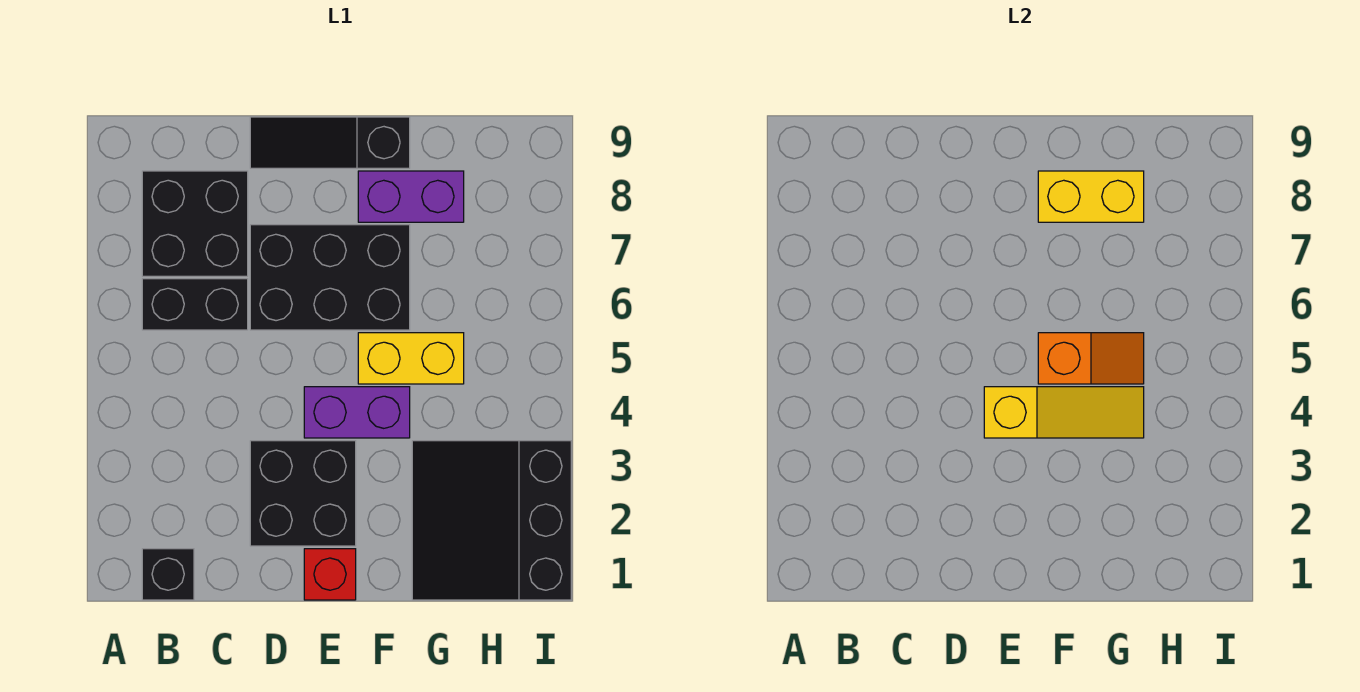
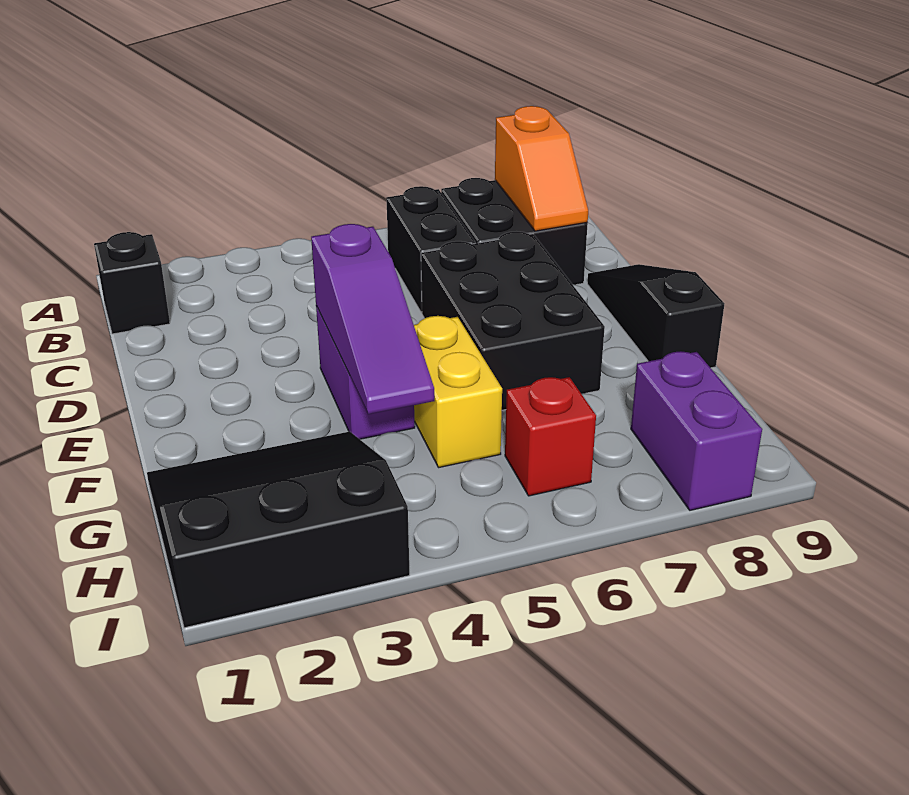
black 2x2 brick [250,441,356,546] -> none
red 1x1 brick [304,549,356,600] -> red 1x1 brick moved to [505,377,596,496]
yellow 1x3 slope [984,387,1144,438] -> purple 1x3 slope [311,224,434,414]
orange 1x2 slope [1038,333,1144,384] -> orange 1x2 slope moved to [495,106,588,231]
purple 1x2 brick [358,171,464,222] -> purple 1x2 brick moved to [631,351,762,510]
yellow 1x2 brick [1038,171,1144,222] -> none

